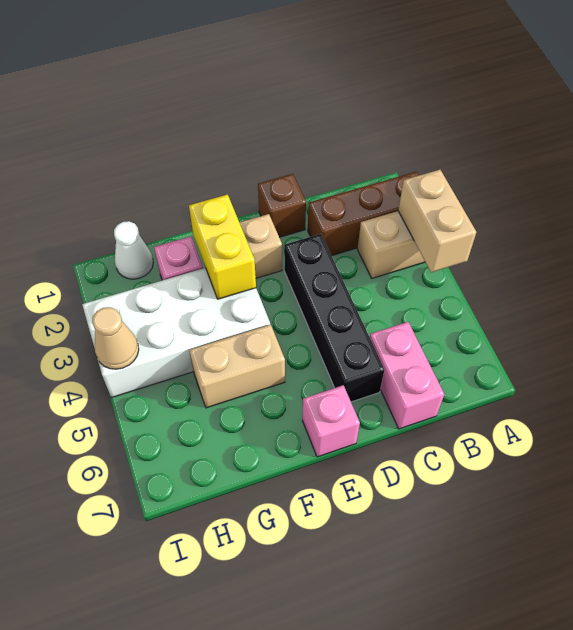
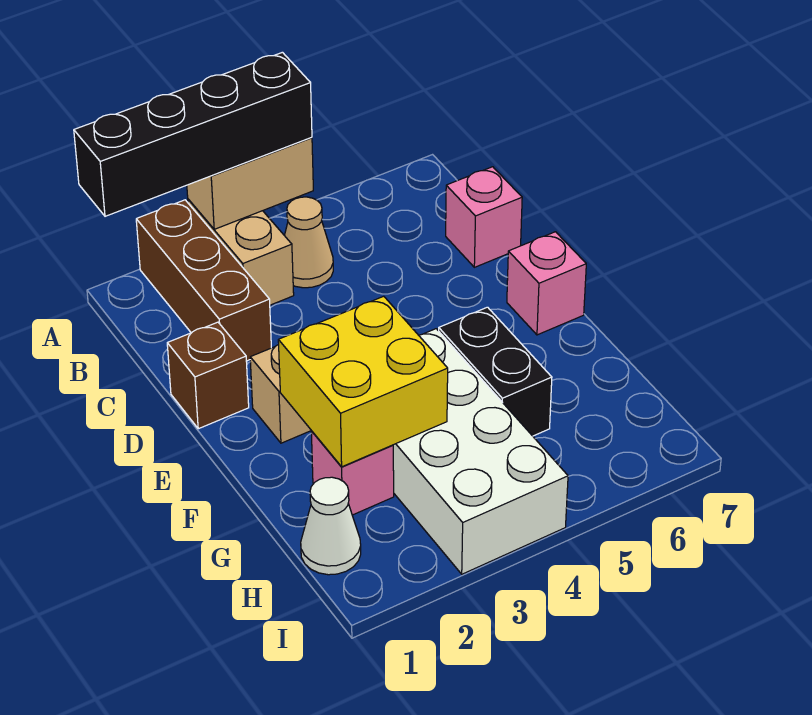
pink 1x2 brick [370,322,444,429] -> pink 1x1 brick [446,167,522,267]
black 1x4 brick [284,234,384,402] -> black 1x4 brick moved to [74,52,312,216]
yellow 1x2 brick [189,194,256,299] -> yellow 2x2 brick [278,296,448,467]
tan 1x2 brick [189,324,285,408] -> black 1x2 brick [439,307,552,436]
tan 1x1 cone [93,307,139,369] -> tan 1x1 cone moved to [284,197,333,288]

